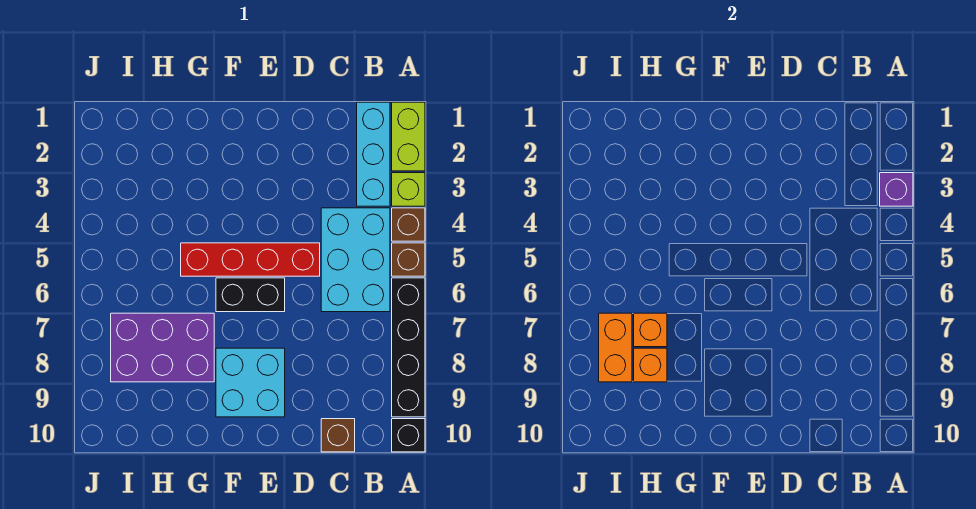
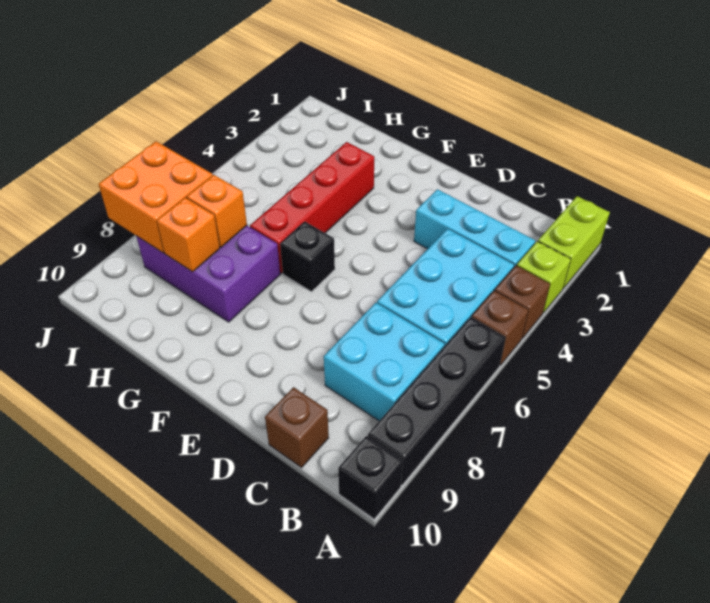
purple 1x1 brick [880,173,913,206] -> none
cyan 1x3 brick [357,102,390,206] -> cyan 1x3 brick turned to [414,189,535,267]
red 1x4 brick [181,243,320,276] -> red 1x4 brick turned to [250,142,374,273]
black 1x2 brick [216,278,285,312] -> black 1x1 brick [280,221,335,292]
cyan 2x2 brick [216,348,285,417] -> cyan 2x2 brick moved to [324,303,445,421]
orange 1x2 brick [599,313,632,382] -> orange 2x2 brick [99,141,213,253]

